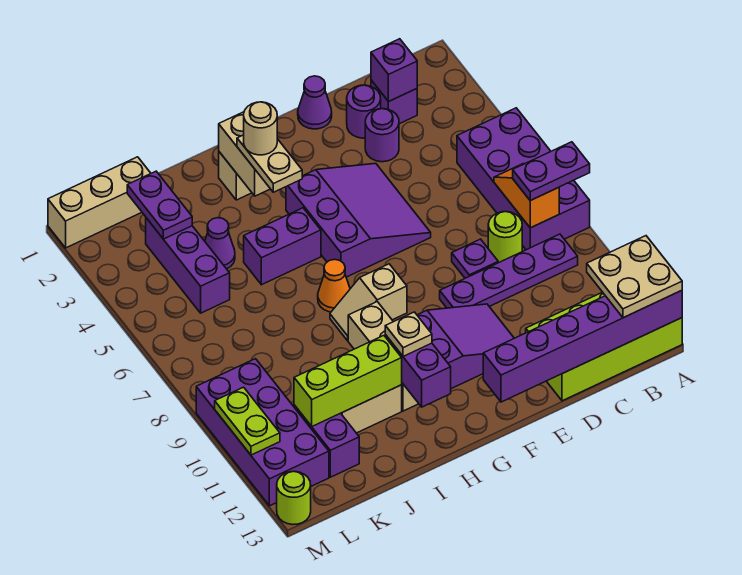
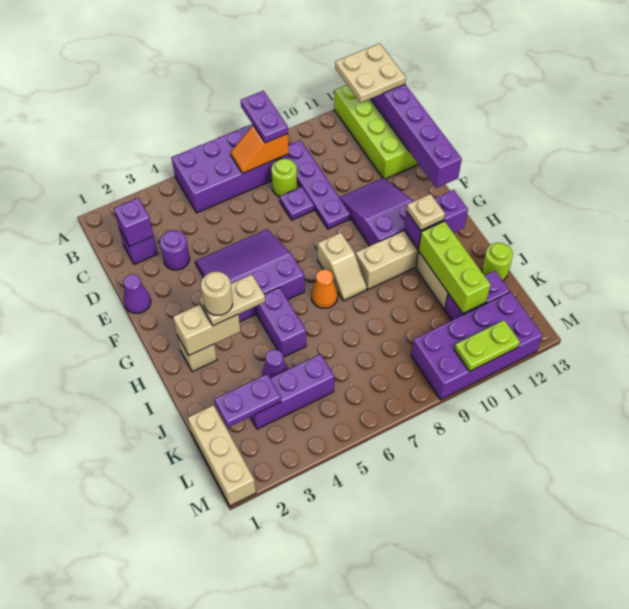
purple 1x1 round brick [347,85,381,138] -> none
lime 1x1 round brick [277,471,311,525] -> lime 1x1 round brick moved to [482,243,513,280]

